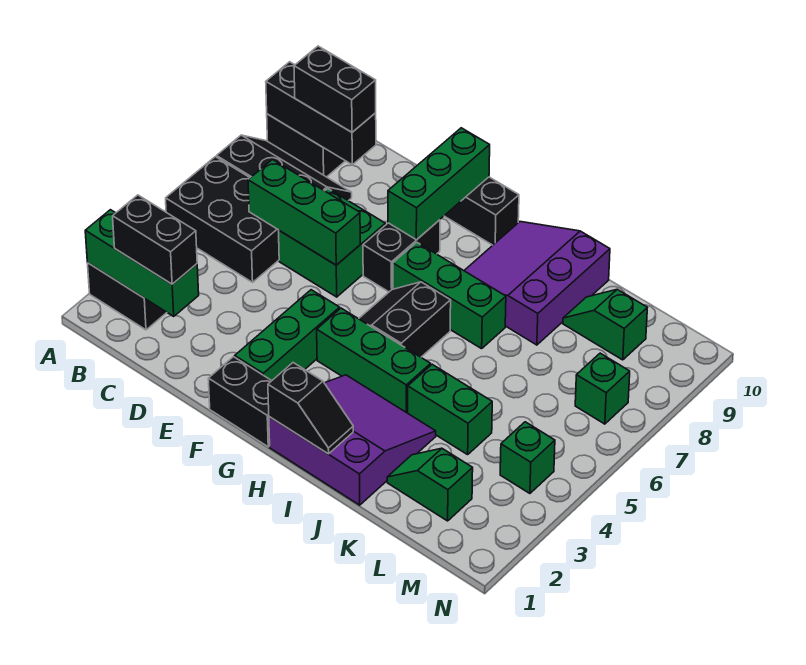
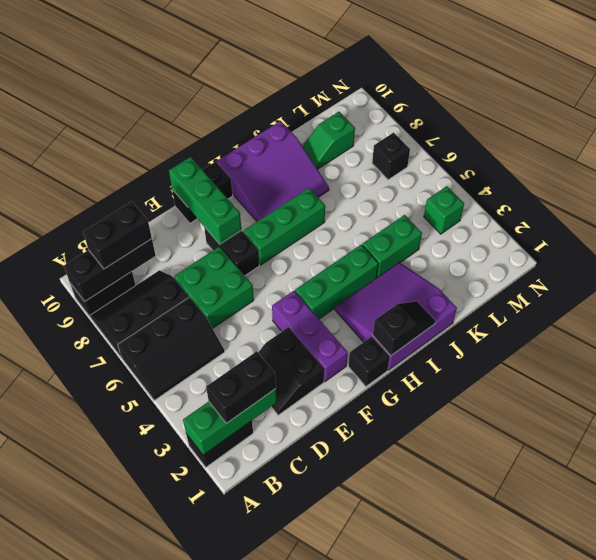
black 2x3 brick [166,157,279,282] -> black 2x3 slope [118,297,225,401]
green 1x3 brick [248,160,360,265] -> none
black 1x2 brick [208,357,271,447] -> black 1x1 brick [348,337,390,386]
green 1x3 brick [235,290,340,381] -> purple 1x3 brick [272,291,348,382]
black 2x2 slope [359,282,451,357] -> black 2x2 slope moved to [258,327,324,415]
purple 3x3 slope [464,222,610,345] -> purple 3x3 slope turned to [217,121,329,221]
green 1x2 slope [387,448,473,521] -> none
green 1x1 brick [575,353,630,424] -> black 1x1 brick [372,133,410,180]

